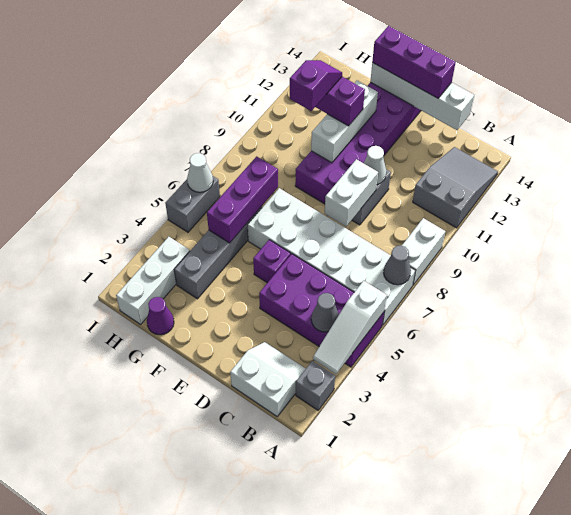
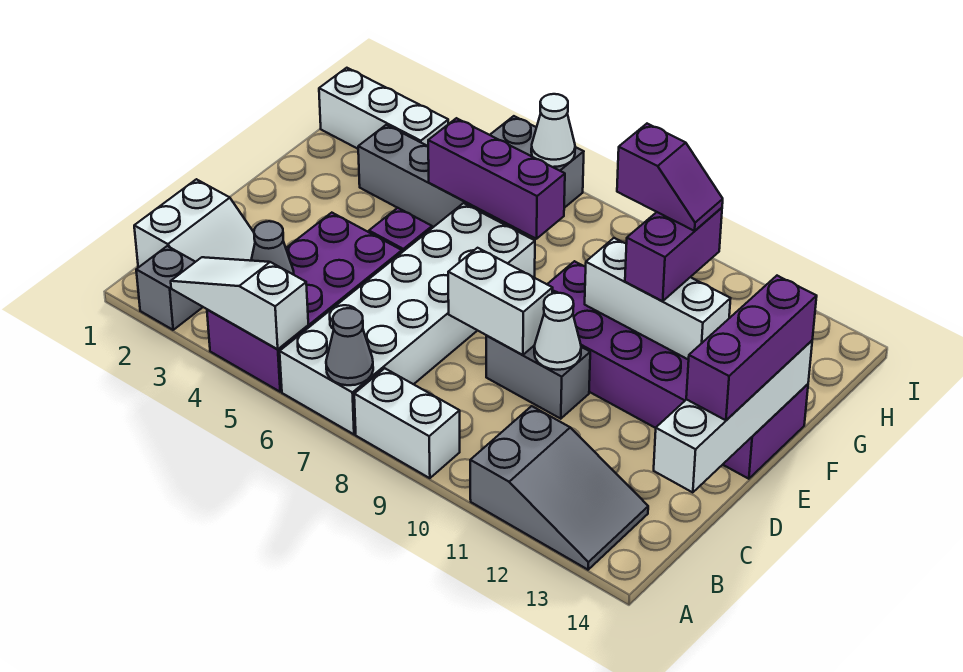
purple 1x1 cone [147,297,174,335] -> none

